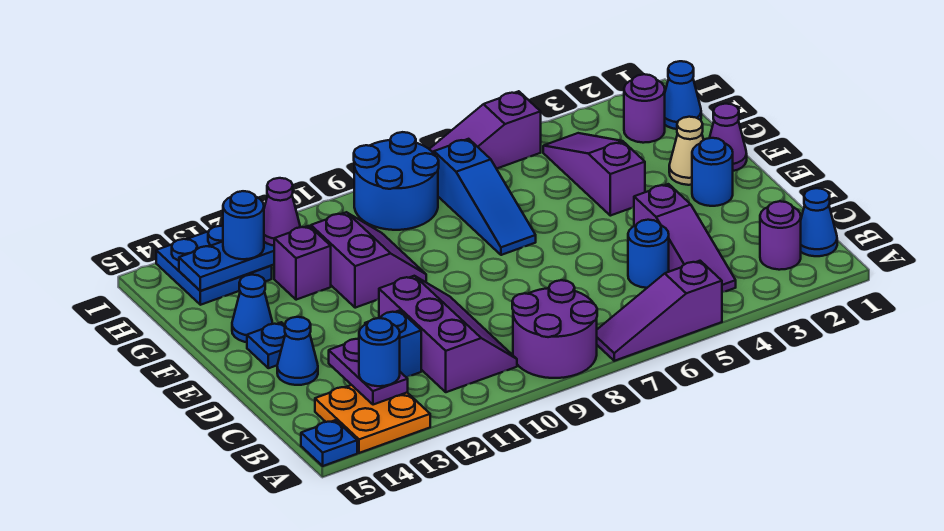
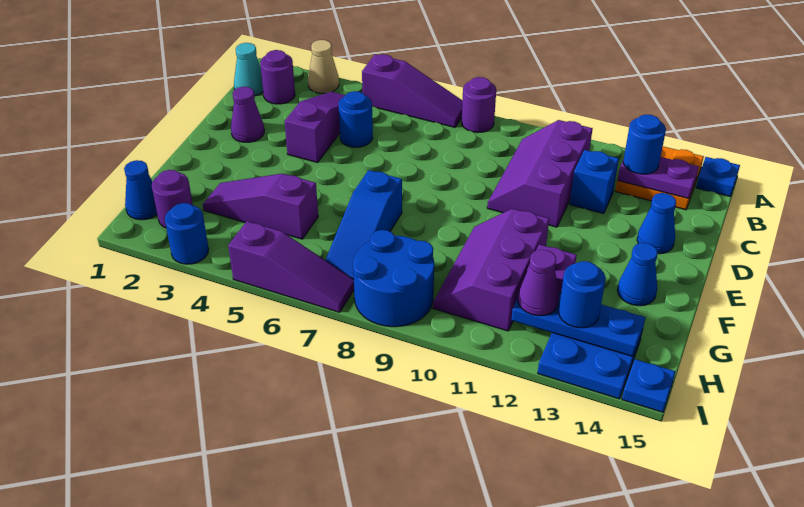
purple 2x2 round brick [512,280,597,378] -> purple 1x1 round brick [462,77,496,133]
blue 1x1 cone [801,188,837,256] -> cyan 1x1 cone [234,43,263,96]
purple 1x2 plate [329,339,408,405] -> purple 1x2 plate turned to [617,157,699,199]
blue 1x1 round brick [692,138,733,206] -> blue 1x1 round brick moved to [165,203,209,264]
blue 1x1 plate [247,322,285,368] -> blue 1x1 plate moved to [622,359,675,412]
purple 1x1 cone [710,104,747,171] -> purple 1x1 cone moved to [231,87,264,142]
tan 1x1 cone [669,117,704,185] -> tan 1x1 cone moved to [308,40,339,93]
purple 1x3 slope [543,133,645,216] -> purple 1x3 slope turned to [203,174,318,239]
blue 1x3 slope [434,139,536,255] -> blue 1x3 slope turned to [325,170,402,279]
purple 2x2 slope [311,212,426,308] -> purple 2x3 slope [433,209,549,331]

